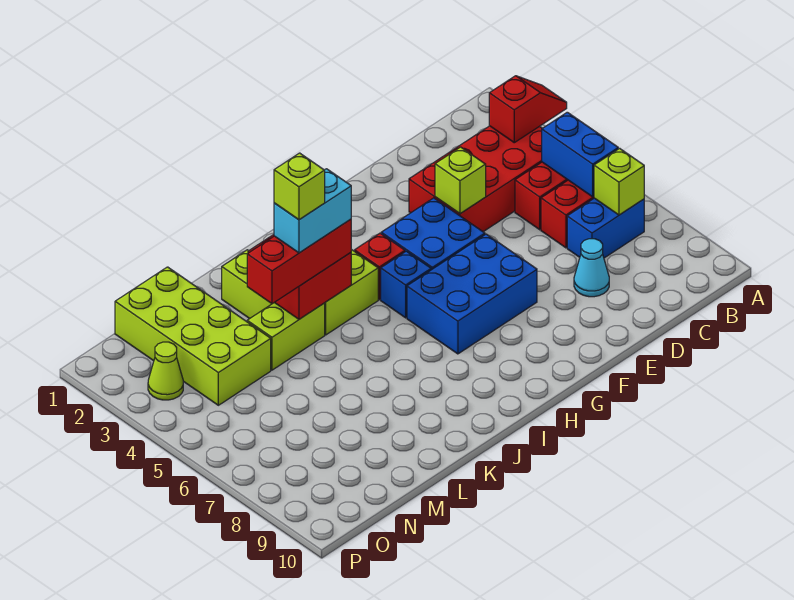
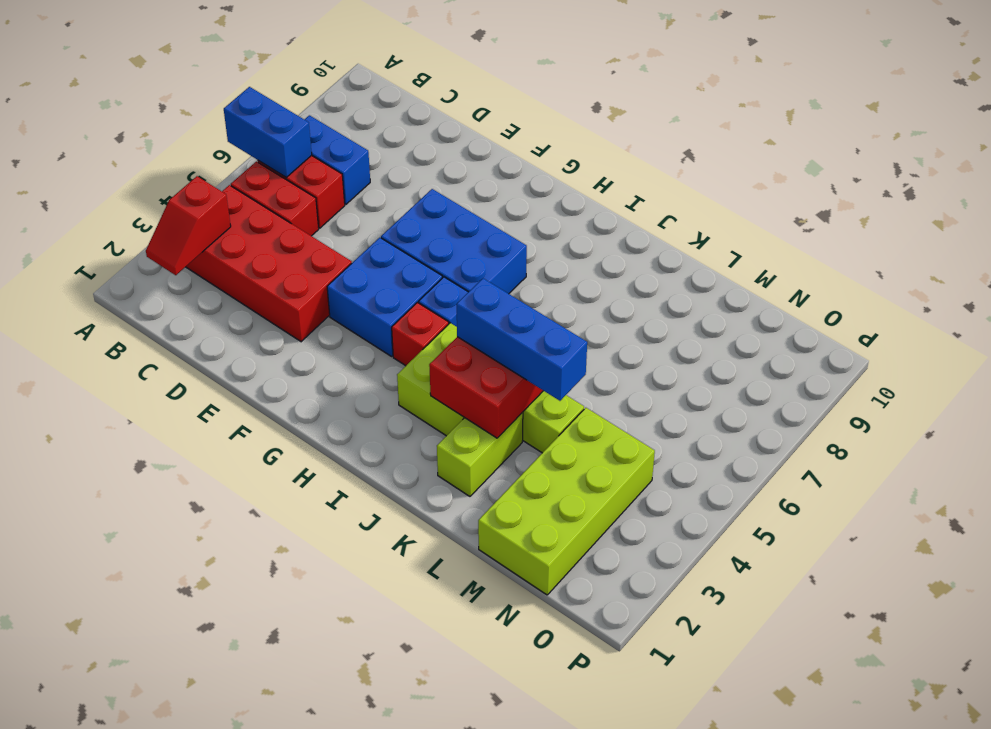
red 1x2 slope [489,76,567,143] -> red 1x2 slope turned to [146,176,231,275]
blue 1x2 brick [542,112,618,197] -> blue 1x2 brick turned to [224,87,312,177]
lime 1x1 brick [594,148,644,215] -> none
cyan 1x1 cone [574,239,609,297] -> none
lime 1x1 brick [435,147,486,214] -> none
red 1x3 brick [247,219,351,304] -> blue 1x3 brick [457,278,587,401]
cyan 1x2 brick [274,169,351,253] -> none
lime 1x1 brick [274,153,325,220] -> none
lime 1x1 cone [148,342,183,400] -> none

